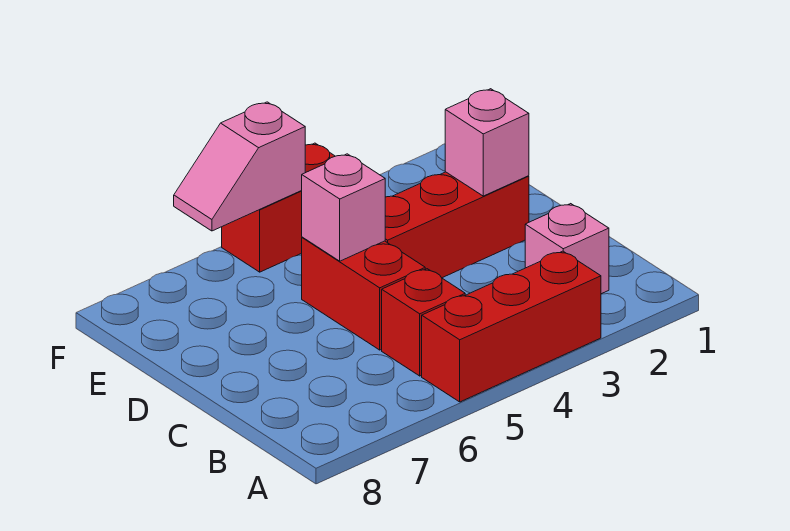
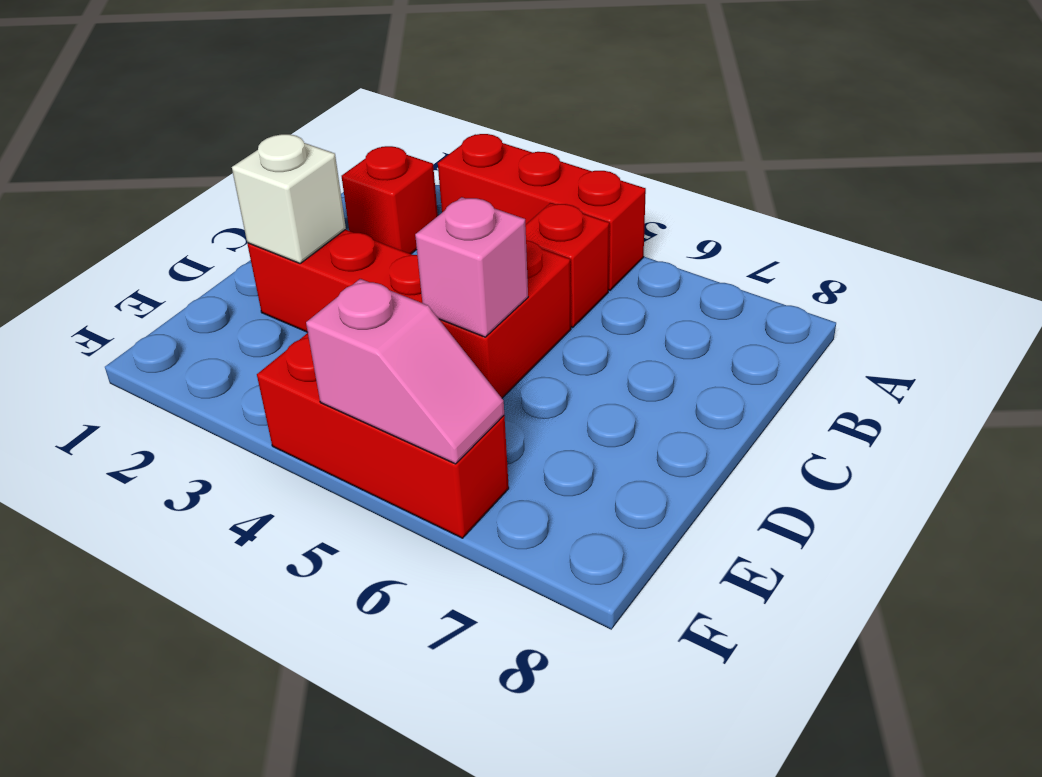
pink 1x1 brick [525,204,609,294] -> red 1x1 brick [342,146,438,254]
pink 1x1 brick [445,89,529,196] -> white 1x1 brick [232,134,346,264]
red 1x2 brick [222,143,335,272] -> red 1x3 brick [257,333,509,538]

